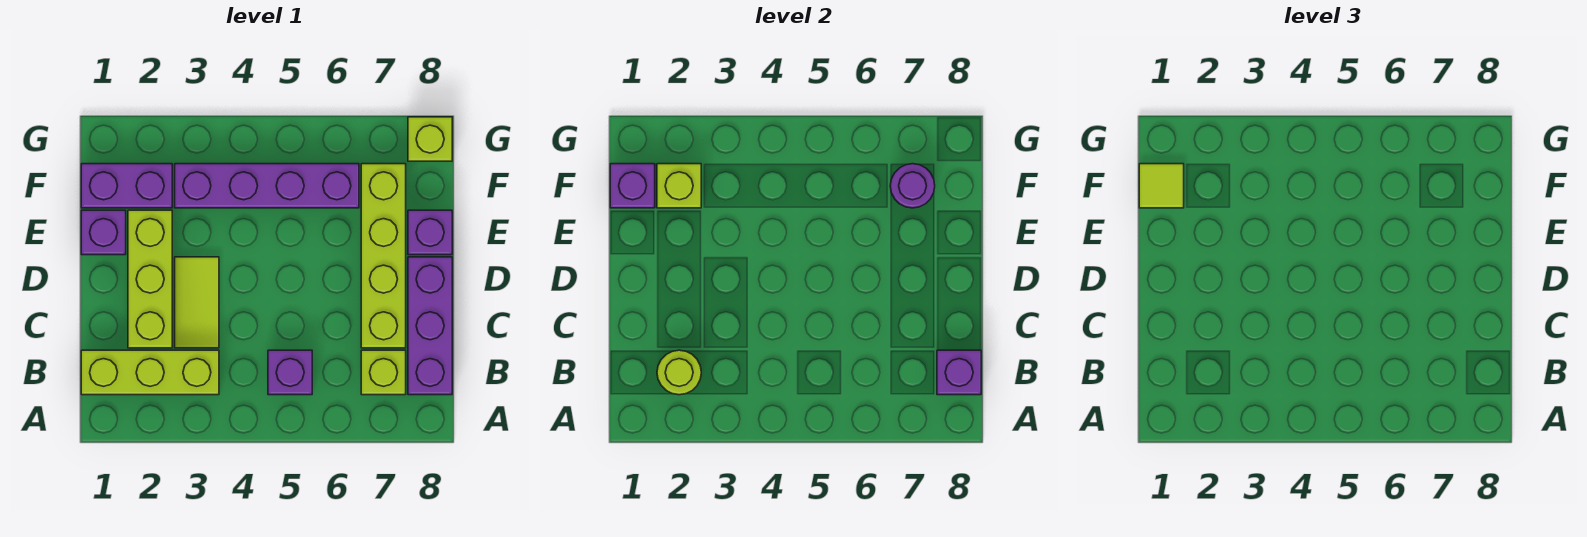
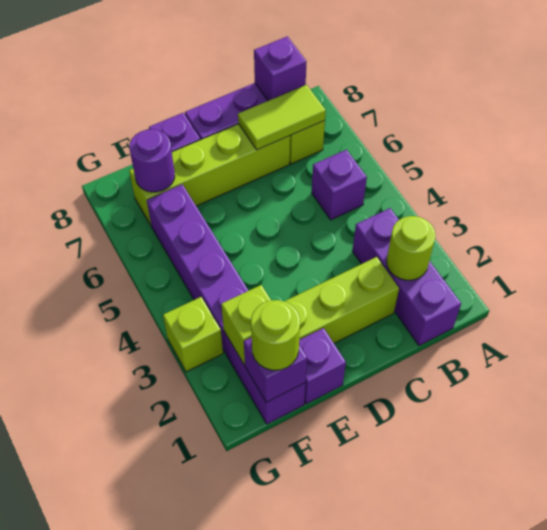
lime 1x3 brick [81,350,219,395] -> purple 1x3 brick [352,208,461,346]
lime 1x2 tile [175,257,219,348] -> lime 1x2 tile moved to [238,85,326,150]
lime 1x1 tile [1139,164,1184,208] -> lime 1x1 round brick [251,300,300,370]
lime 1x1 brick [408,117,452,161] -> lime 1x1 brick moved to [163,297,223,372]

